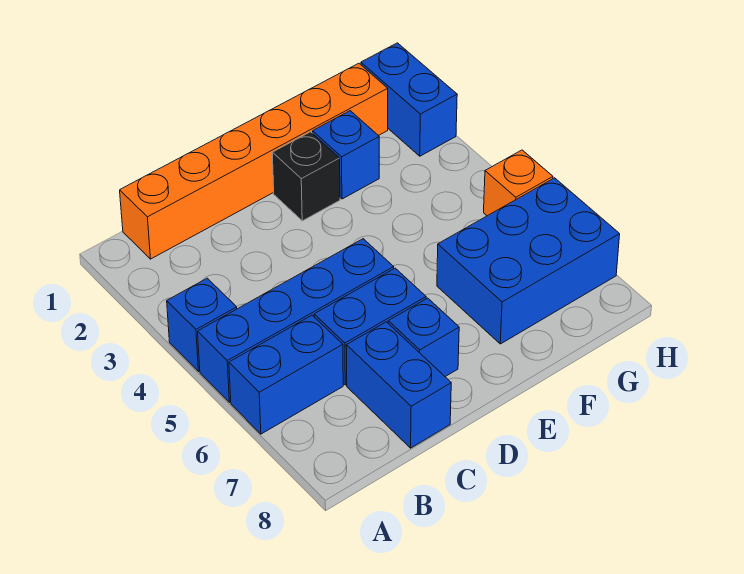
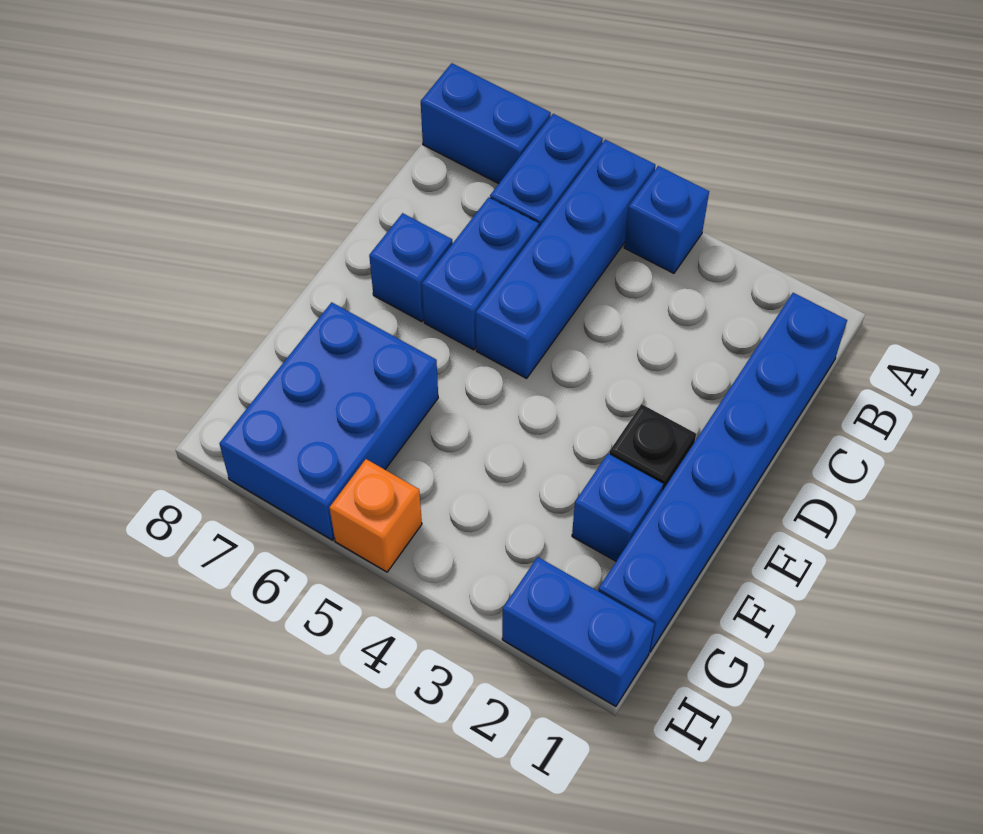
orange 1x6 brick [120,63,388,259] -> blue 1x6 brick [598,293,847,652]
blue 1x2 brick [346,322,451,448] -> blue 1x2 brick moved to [421,63,551,184]

